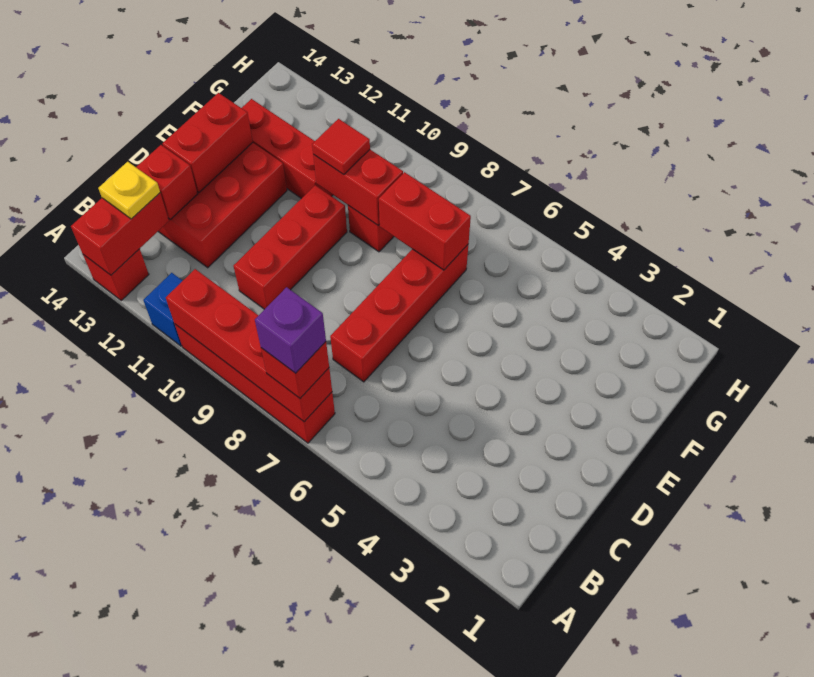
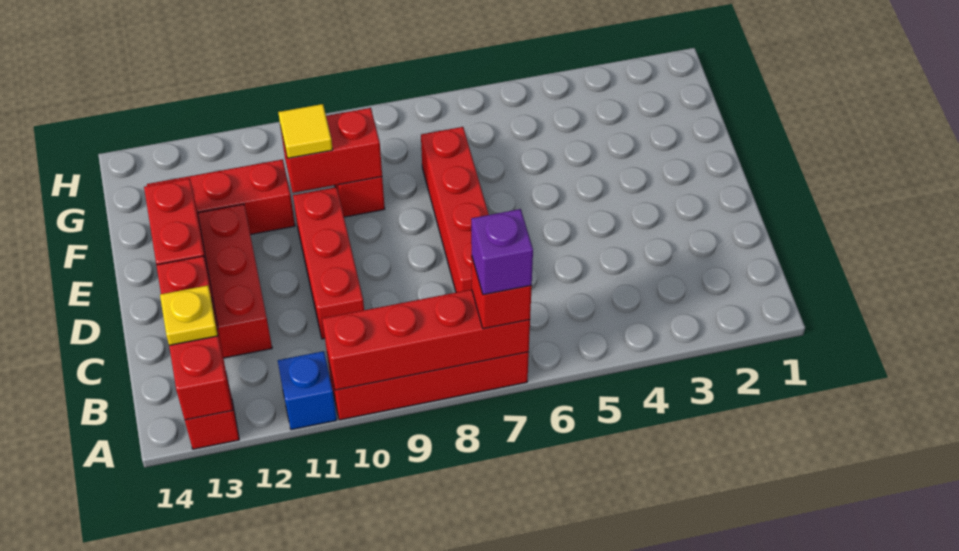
red 1x2 brick [379,172,471,270] -> none
red 1x1 tile [312,119,370,175] -> yellow 1x1 tile [278,104,333,158]

